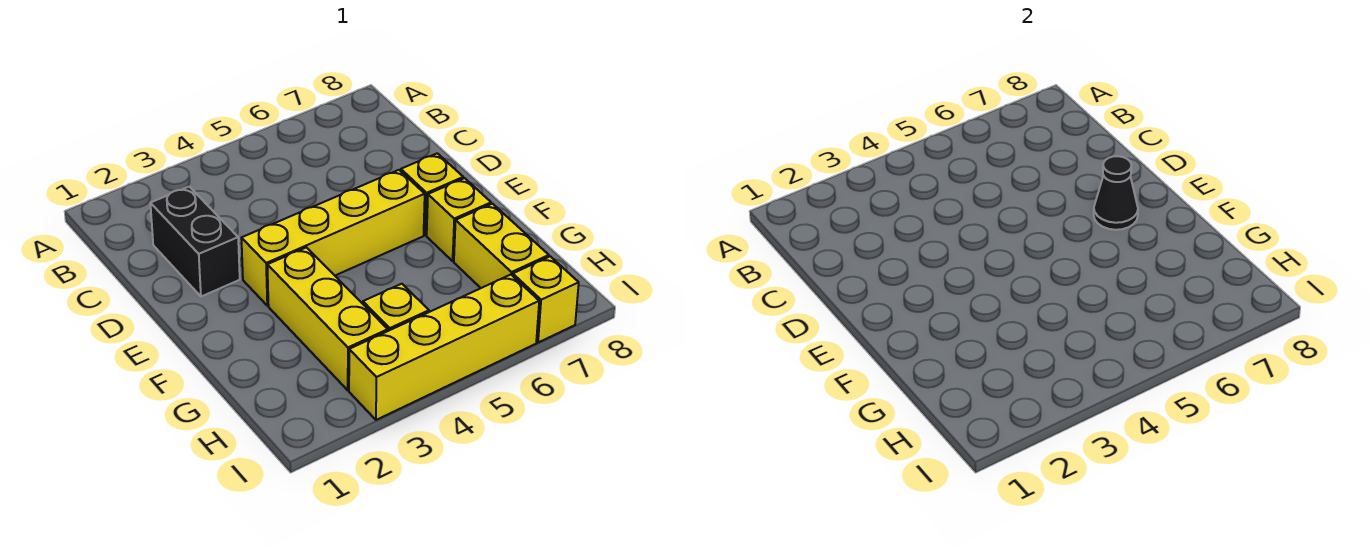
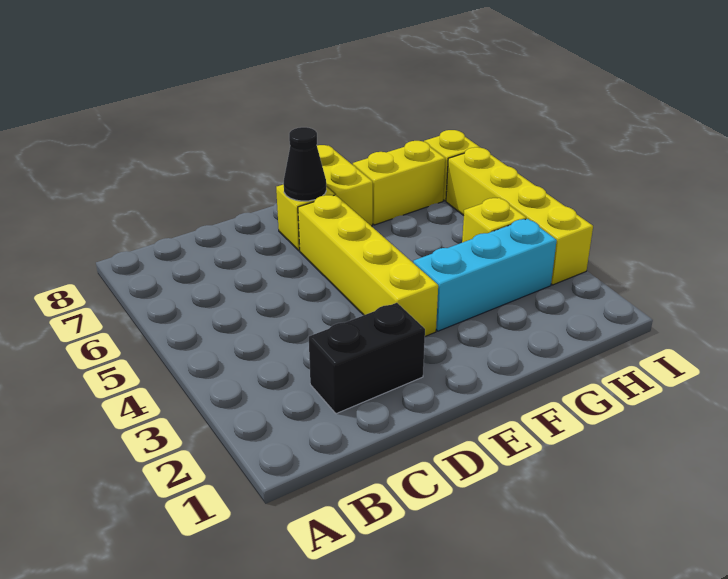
yellow 1x3 brick [267,247,388,390] -> cyan 1x3 brick [413,219,557,331]
yellow 1x1 brick [427,178,491,261] -> yellow 1x2 brick [317,145,373,226]

